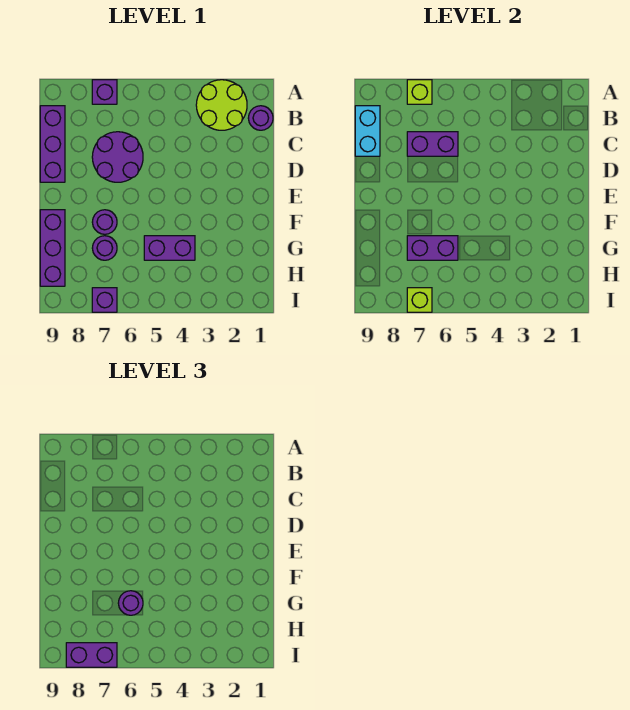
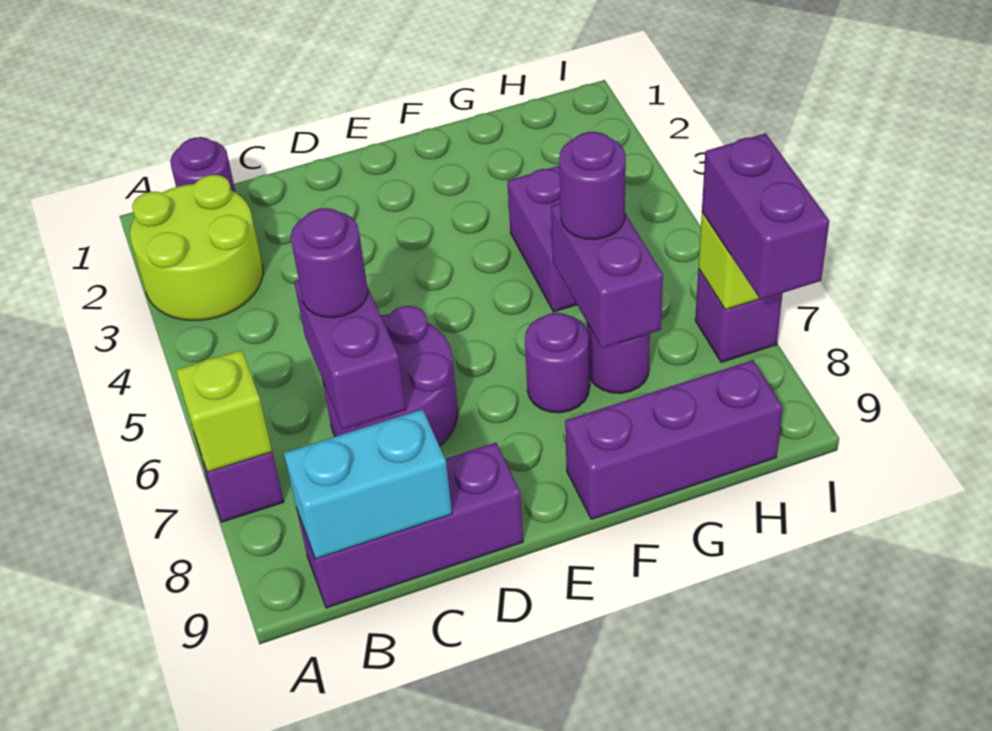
none -> purple 1x1 round brick [291,208,368,318]

